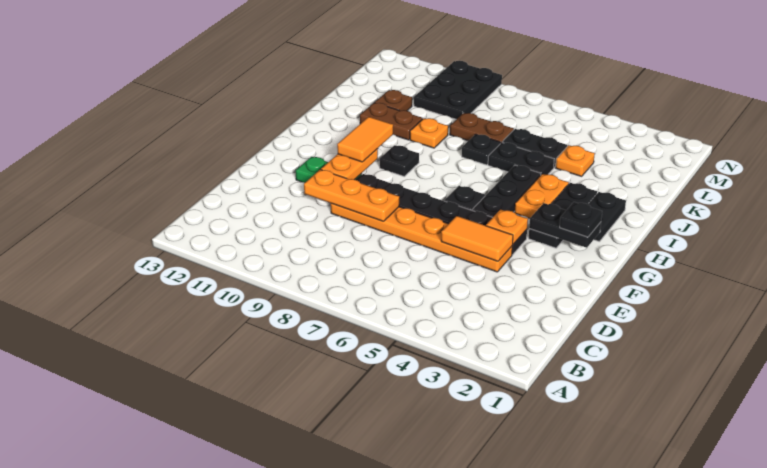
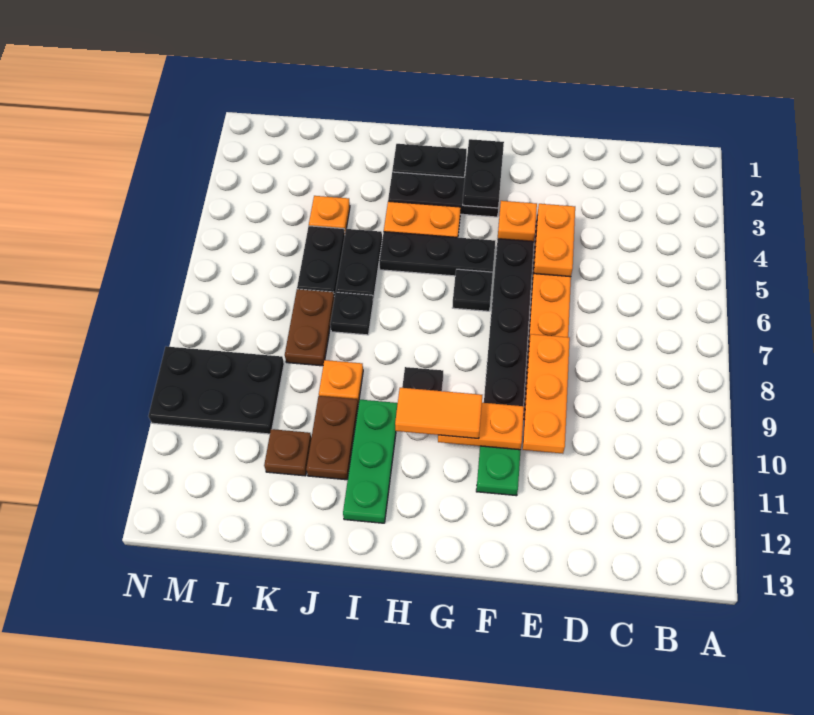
orange 1x2 tile [441,216,513,261] -> orange 1x2 plate [534,204,575,277]
black 1x1 plate [560,202,602,237] -> none
none -> green 1x3 plate [343,400,398,523]

